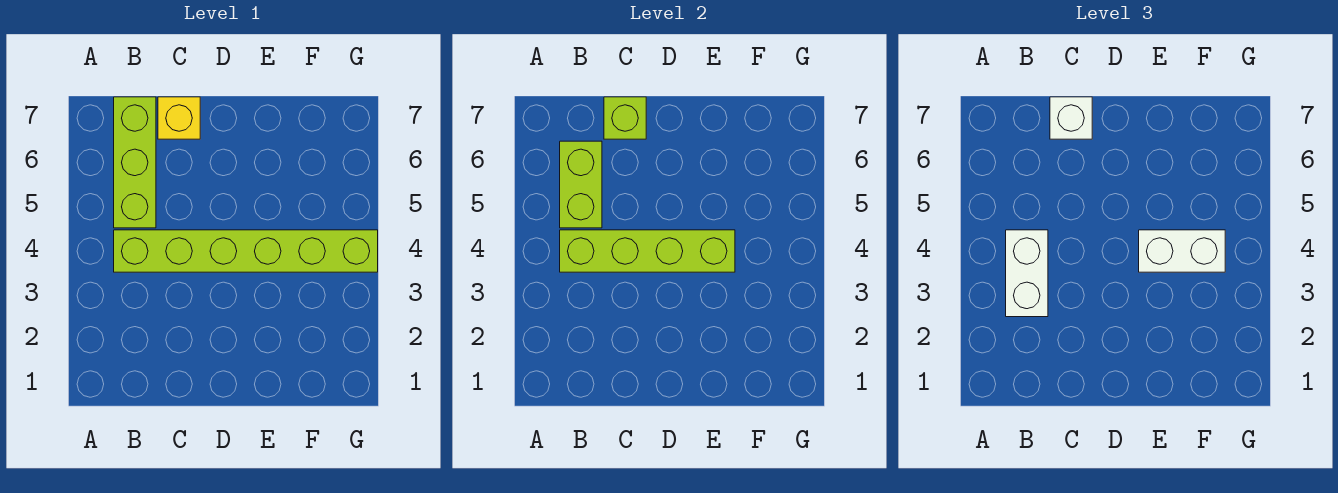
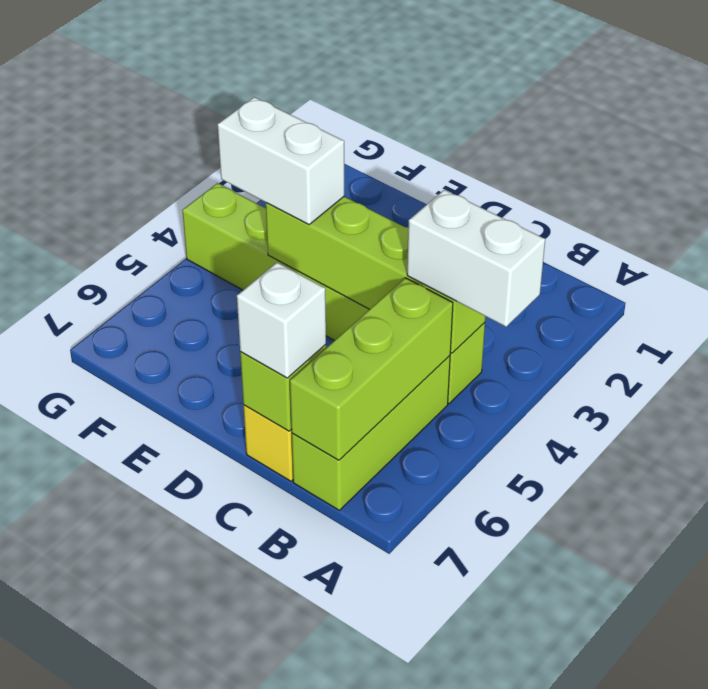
white 1x2 brick [1006,230,1048,317] -> white 1x2 brick turned to [407,190,545,327]
lime 1x2 brick [560,141,602,228] -> lime 1x3 brick [290,278,453,460]

